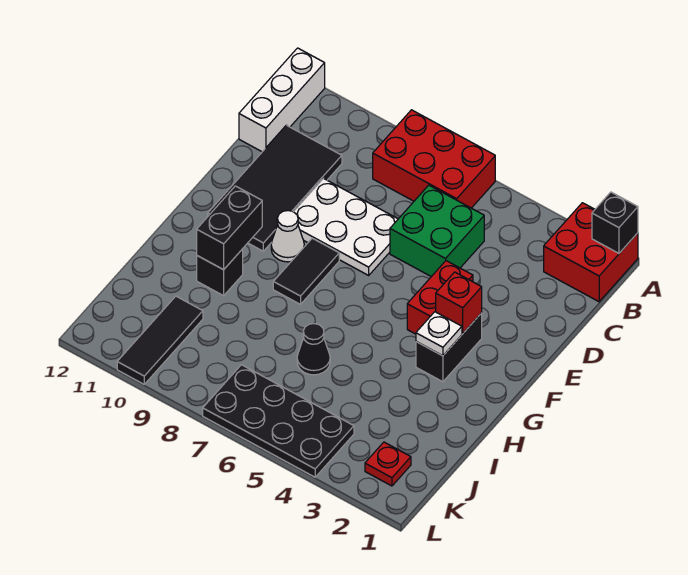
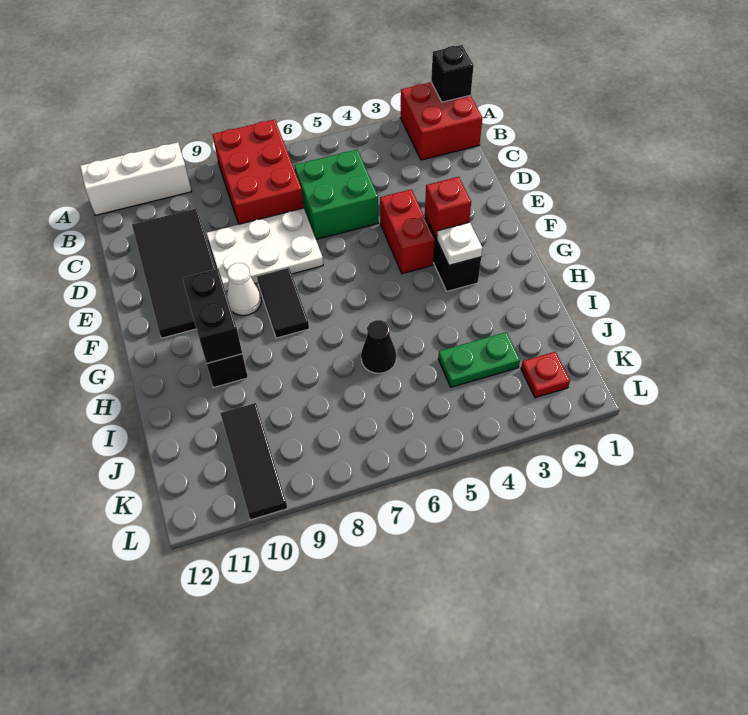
red 2x3 brick [373,110,495,208] -> red 2x3 brick turned to [212,119,304,224]
white 1x3 brick [239,48,325,152] -> white 1x3 brick turned to [80,142,192,215]
none -> green 1x2 plate [438,332,520,387]
black 2x4 plate [203,365,354,477] -> none

